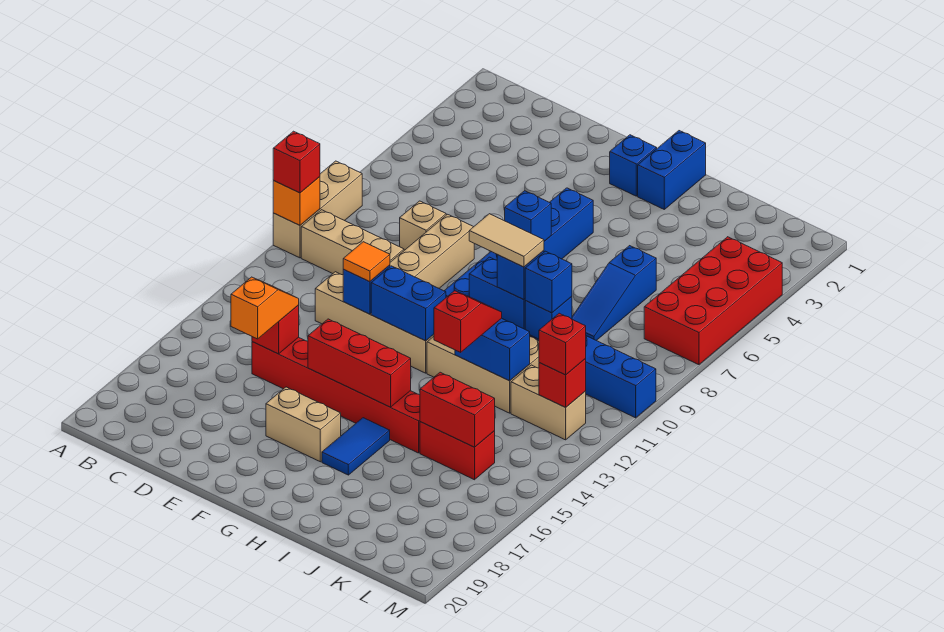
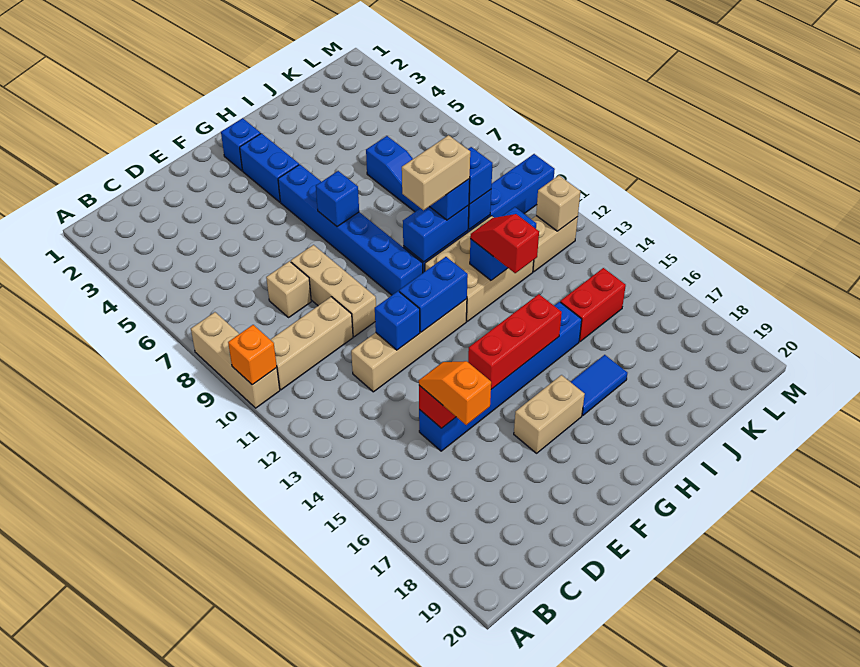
red 1x1 brick [273,131,320,193] -> none
red 1x6 brick [252,337,420,453] -> blue 1x6 brick [419,302,582,451]
orange 1x1 tile [343,242,390,282] -> none
blue 1x2 brick [638,131,706,209] -> blue 1x2 brick moved to [240,133,299,202]
tan 1x2 tile [469,214,544,267] -> tan 1x2 brick [402,135,470,210]
blue 1x2 tile [322,418,390,475] -> blue 1x2 tile turned to [571,355,627,416]
red 1x2 brick [420,372,495,447] -> none
red 2x4 brick [644,237,782,365] -> none
red 1x1 brick [539,359,586,407] -> tan 1x1 brick [536,175,580,231]
red 1x1 brick [539,313,586,375] -> none

